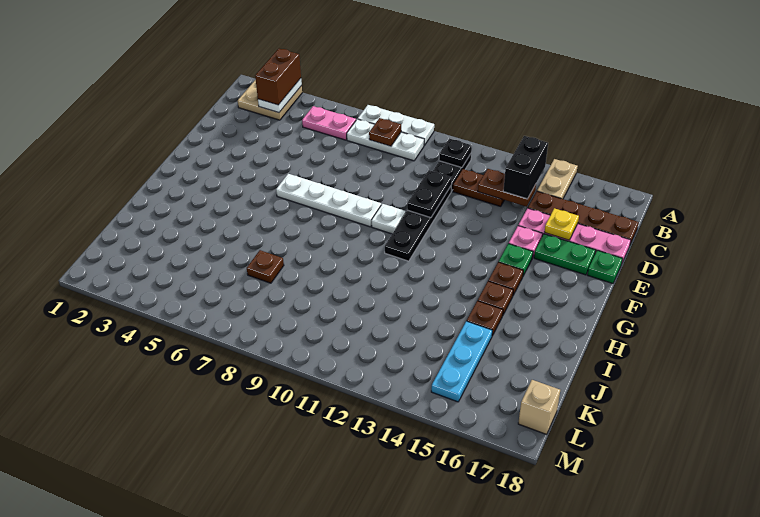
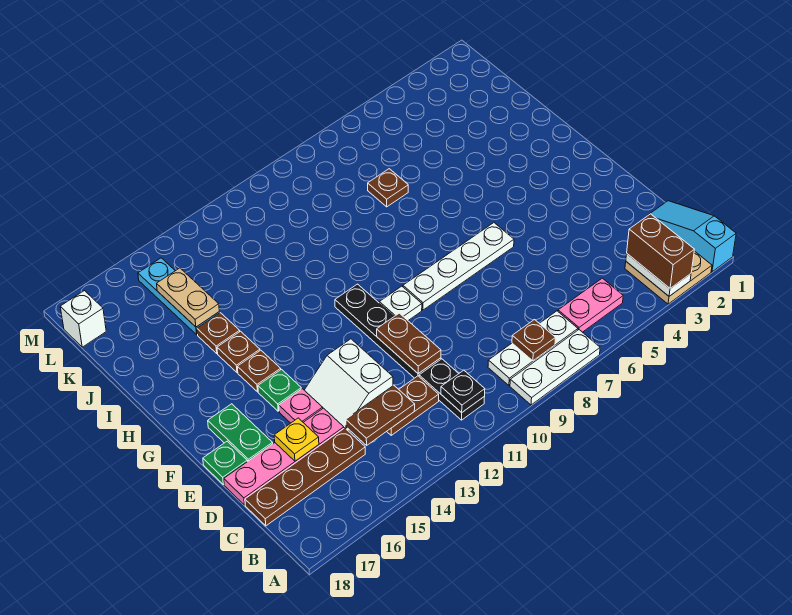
none -> cyan 1x3 slope [649,201,736,272]
tan 1x2 plate [537,159,578,199] -> tan 1x2 plate moved to [157,268,219,327]
black 1x2 brick [503,136,548,199] -> none
black 1x2 plate [407,170,452,218] -> brown 1x2 plate [377,313,441,374]
none -> white 2x2 slope [305,339,393,431]
green 1x2 plate [534,234,595,275] -> green 1x2 plate turned to [208,404,273,462]
tan 1x1 brick [518,380,560,434] -> white 1x1 brick [60,291,106,347]

